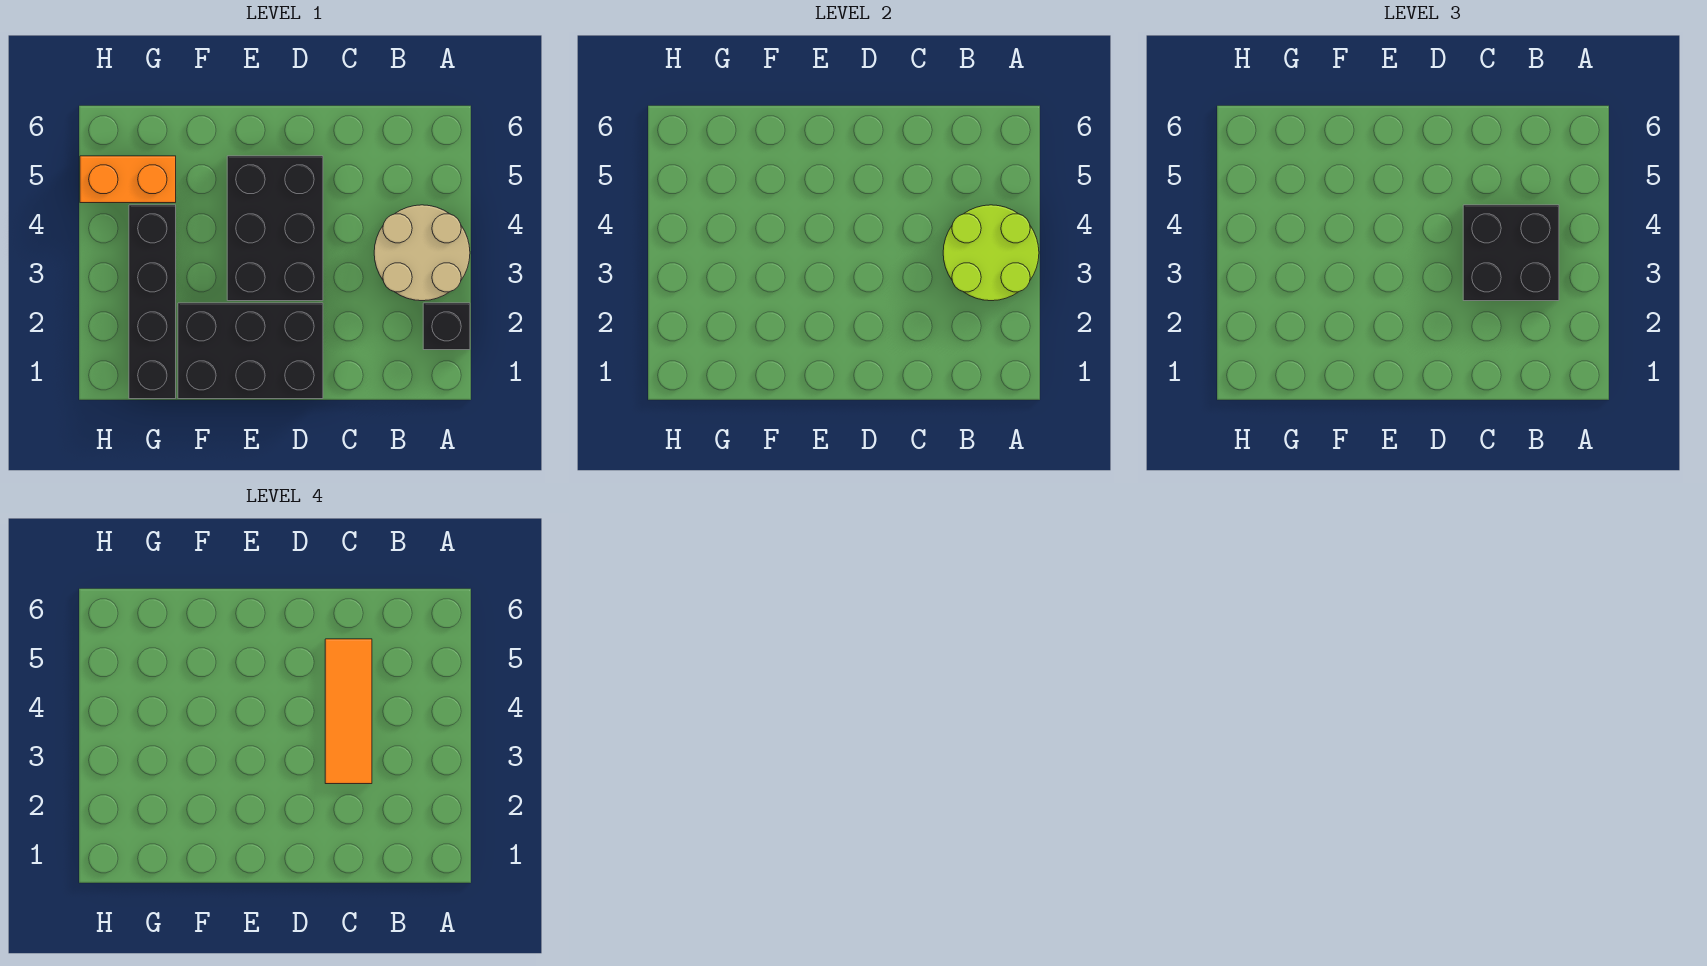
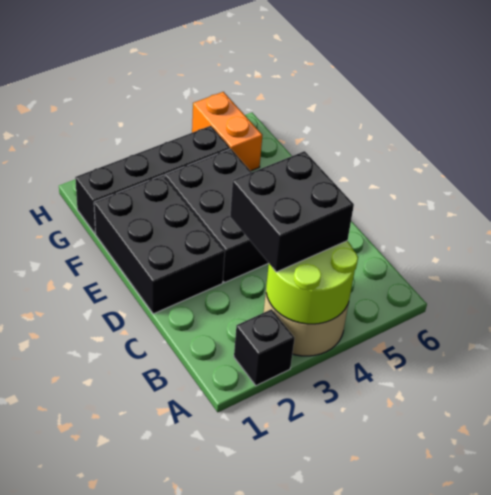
orange 1x3 tile [325,639,372,784] -> none
black 2x3 brick [227,156,323,301] -> black 2x3 brick turned to [165,149,268,283]

